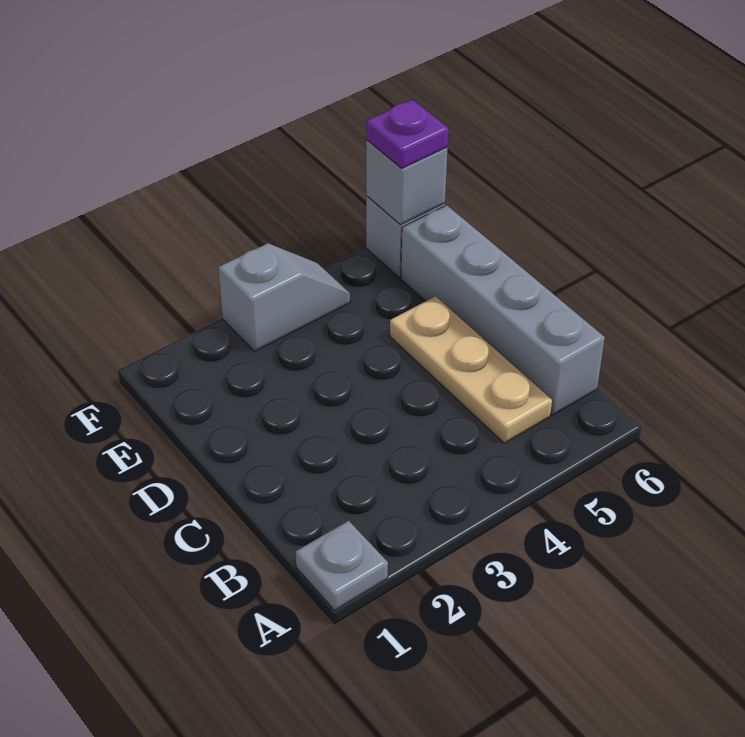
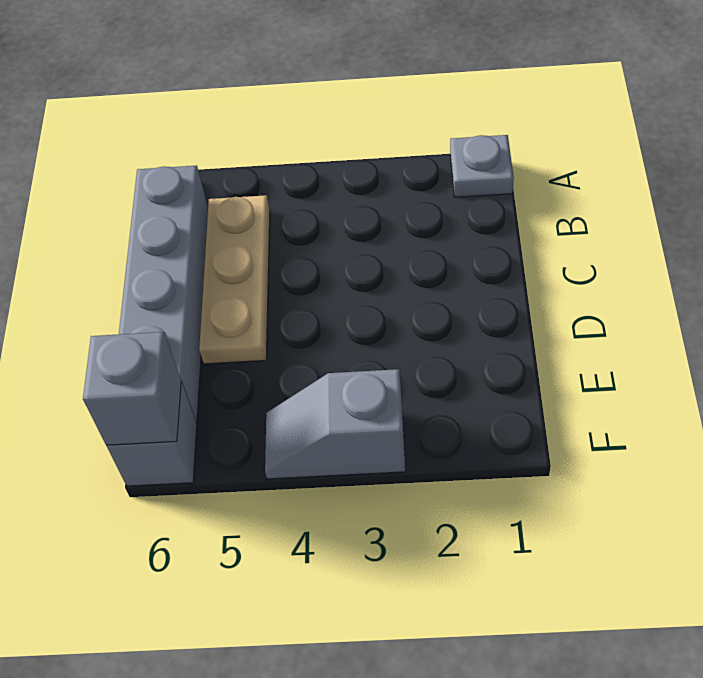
purple 1x1 plate [366,100,448,168] -> none

